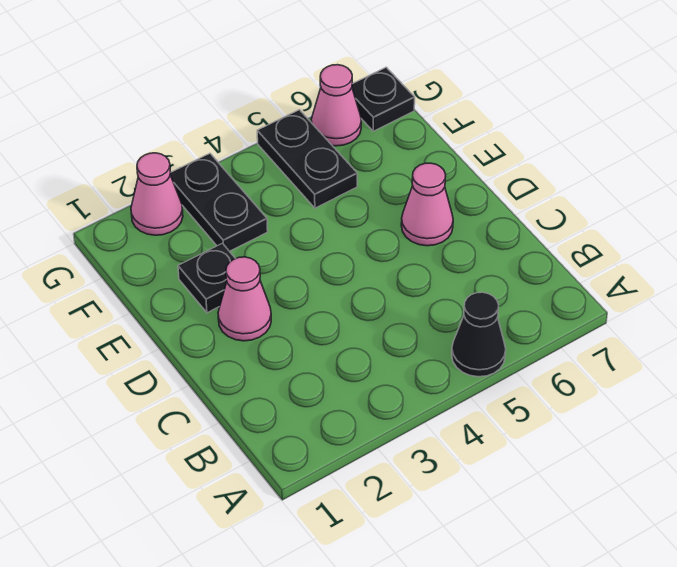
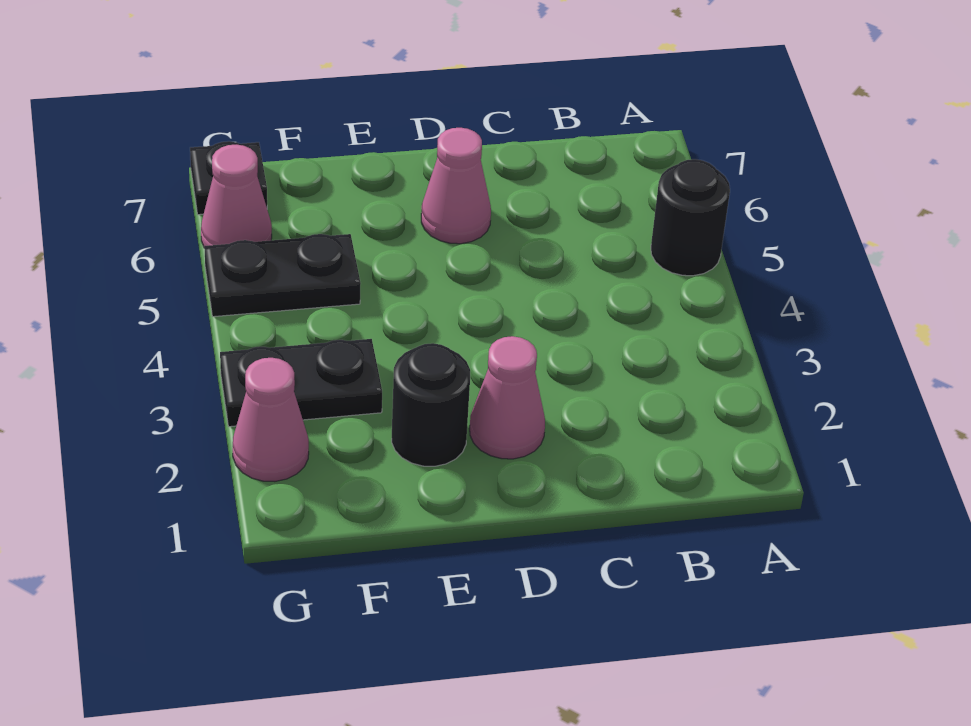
black 1x1 cone [452,292,506,377] -> black 1x1 round brick [651,159,730,276]
black 1x1 plate [178,243,236,313] -> black 1x1 round brick [392,343,470,466]

